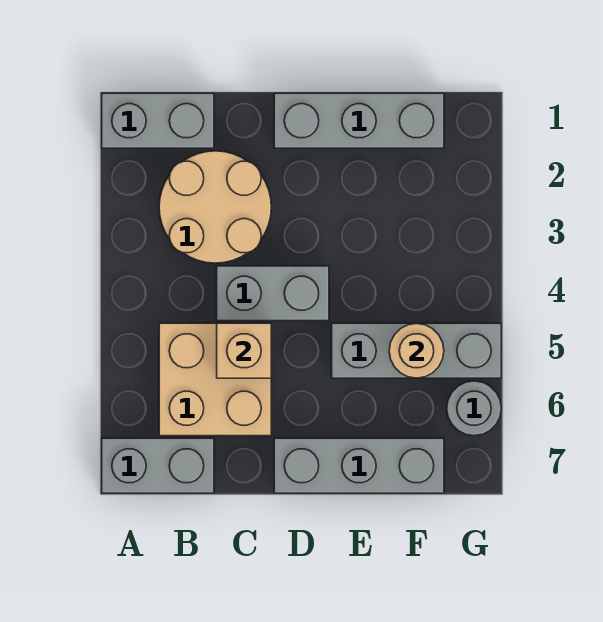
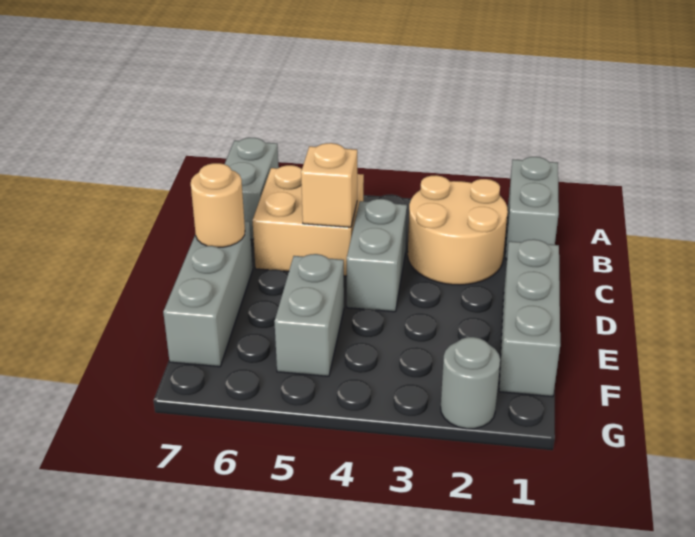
grey 1x3 brick [332,323,501,378] -> grey 1x2 brick [275,254,344,376]
tan 1x1 round brick [389,323,444,378] -> tan 1x1 round brick moved to [191,163,245,247]
grey 1x1 round brick [447,381,501,436] -> grey 1x1 round brick moved to [441,337,500,429]

